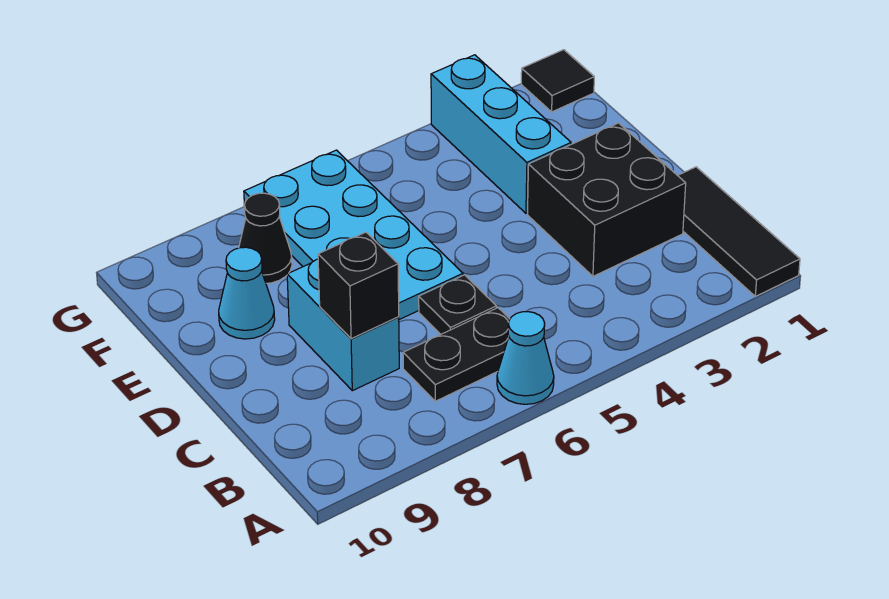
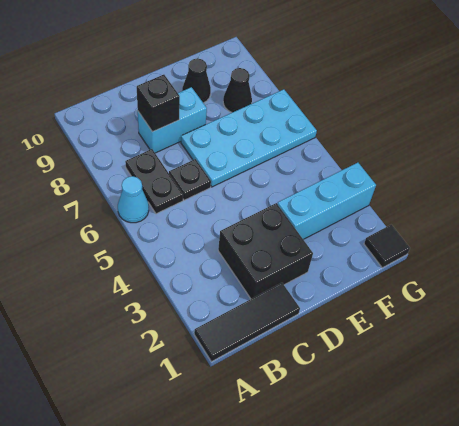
cyan 1x1 cone [219,247,275,339] -> black 1x1 cone [182,58,211,103]

